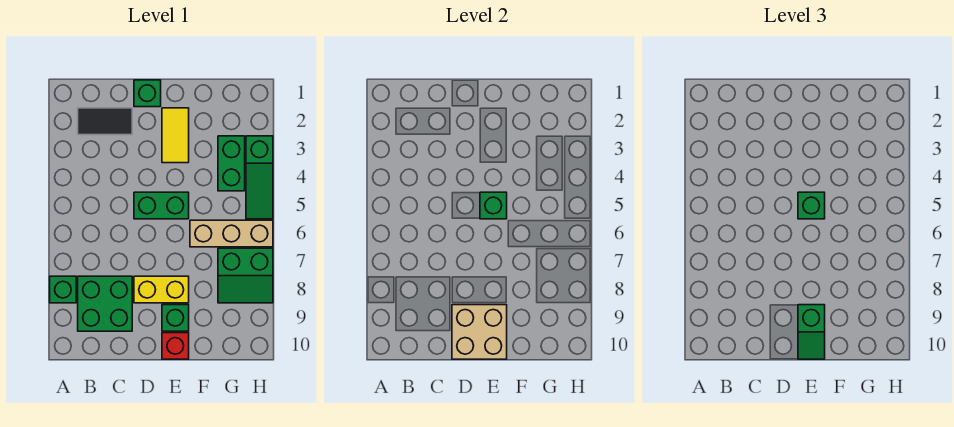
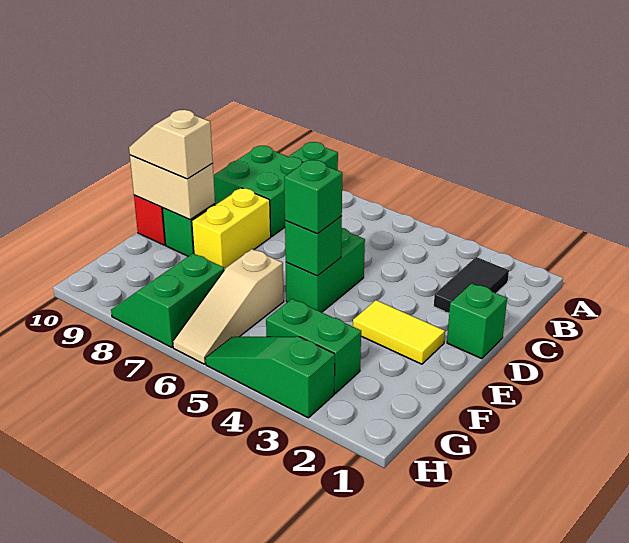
tan 2x2 brick [452,305,507,359] -> tan 1x2 brick [130,155,215,220]
green 1x2 slope [798,305,825,359] -> tan 1x2 slope [129,110,213,179]
tan 1x3 brick [190,220,273,247] -> tan 1x3 slope [173,249,284,364]

